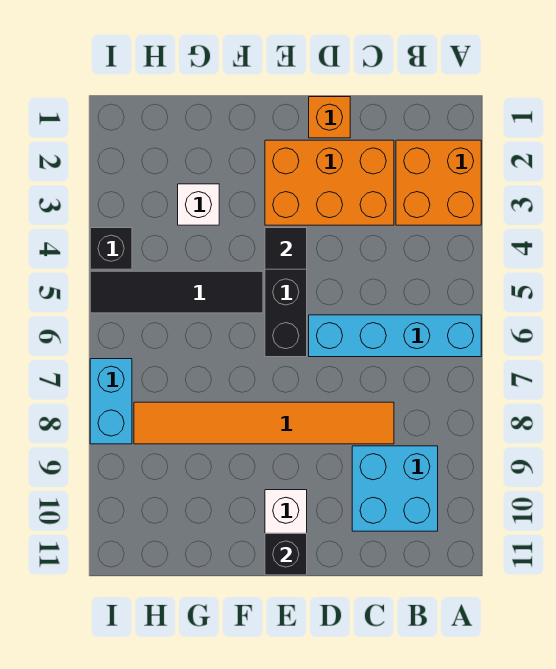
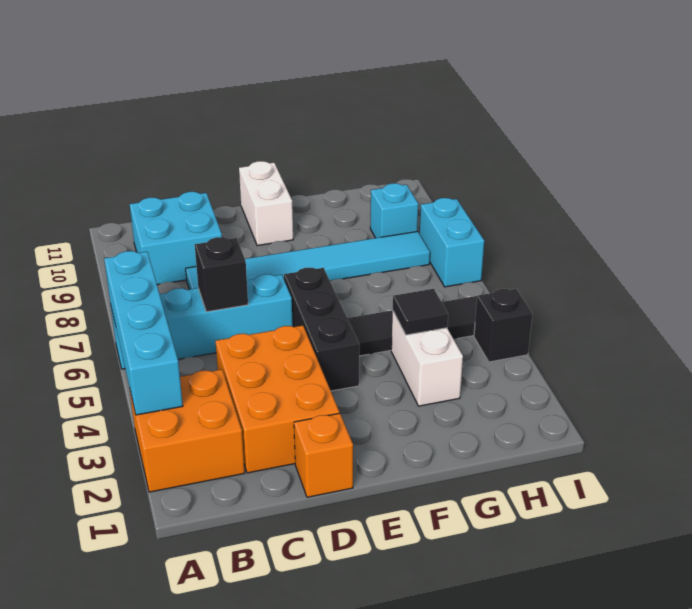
none -> cyan 1x4 brick [104,251,183,415]
orange 2x3 brick [265,140,394,225] -> orange 2x3 brick turned to [215,326,339,473]
orange 1x6 tile [134,402,394,444] -> cyan 1x6 tile [186,231,430,289]
black 1x1 tile [265,228,307,269] -> black 1x1 tile moved to [393,289,448,335]
black 1x1 brick [265,533,307,575] -> black 1x1 brick moved to [195,237,248,312]
white 1x1 brick [178,184,219,225] -> white 1x2 brick [391,311,463,406]
none -> cyan 1x1 brick [370,183,418,238]

